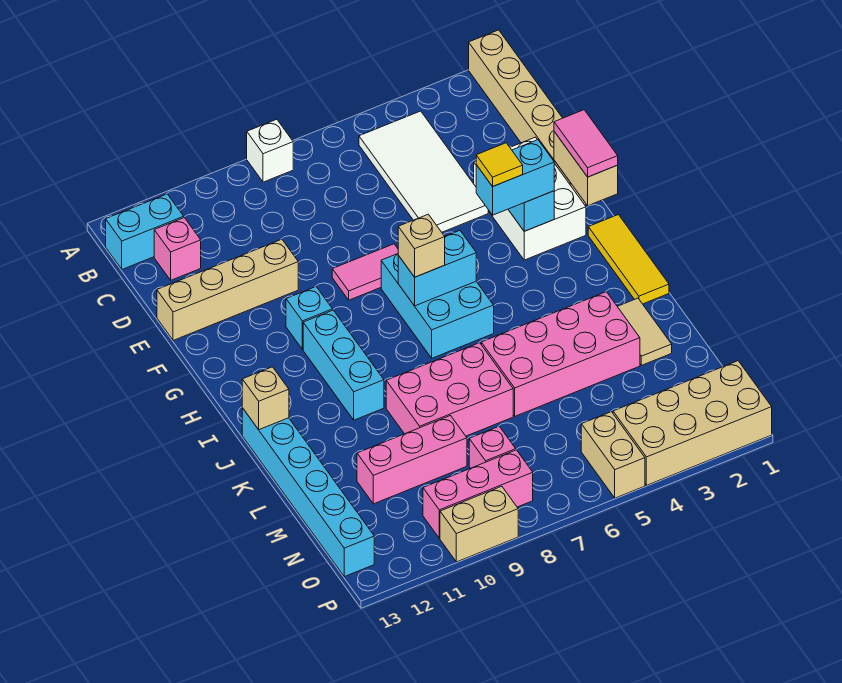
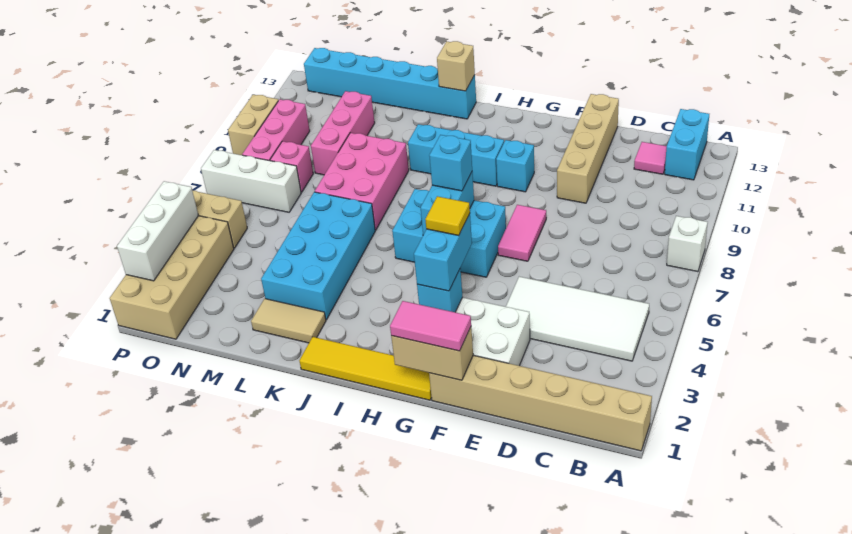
pink 1x1 brick [154,218,201,280] -> pink 1x1 tile [634,142,667,174]
yellow 1x3 tile [588,215,669,304] -> yellow 1x4 tile [299,337,432,400]
tan 1x1 brick [398,214,445,277] -> cyan 1x1 brick [429,135,472,191]
pink 2x4 brick [481,292,640,416] -> cyan 2x4 brick [261,192,375,320]
none -> white 1x3 brick [201,150,301,212]
none -> white 1x3 brick [117,181,199,281]

